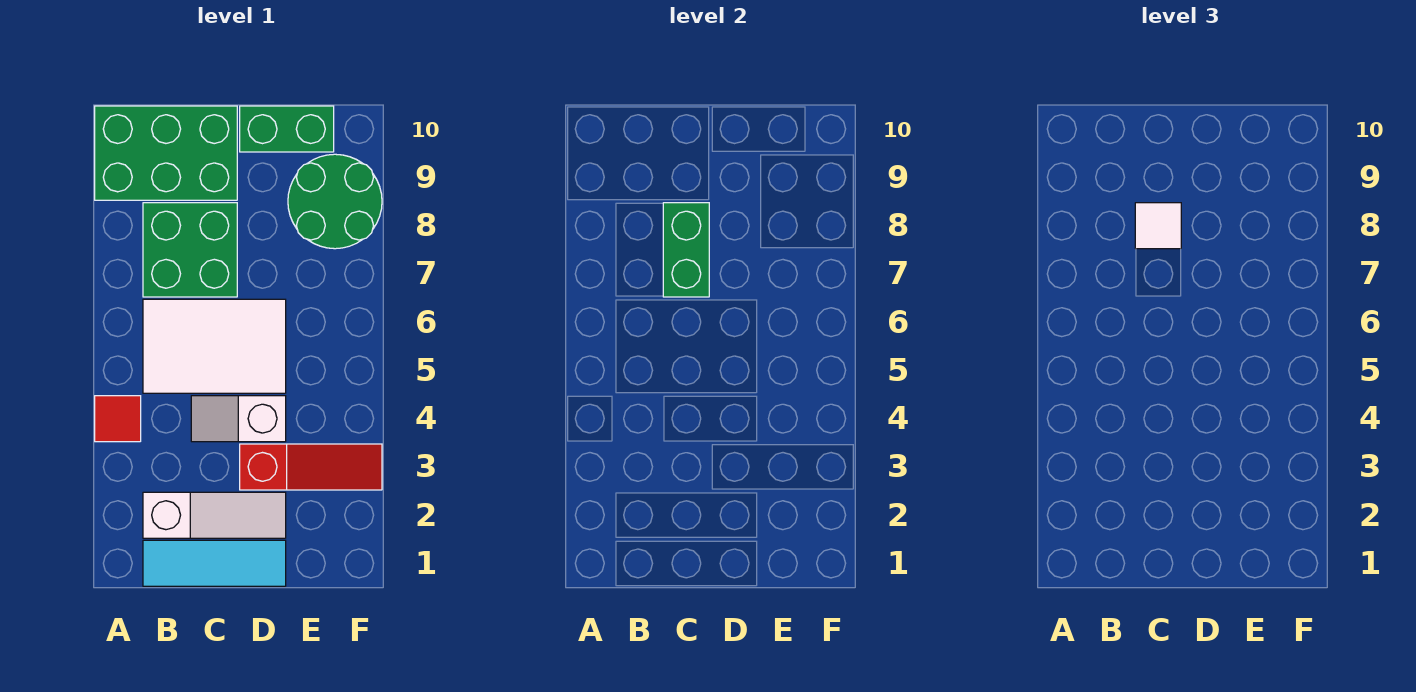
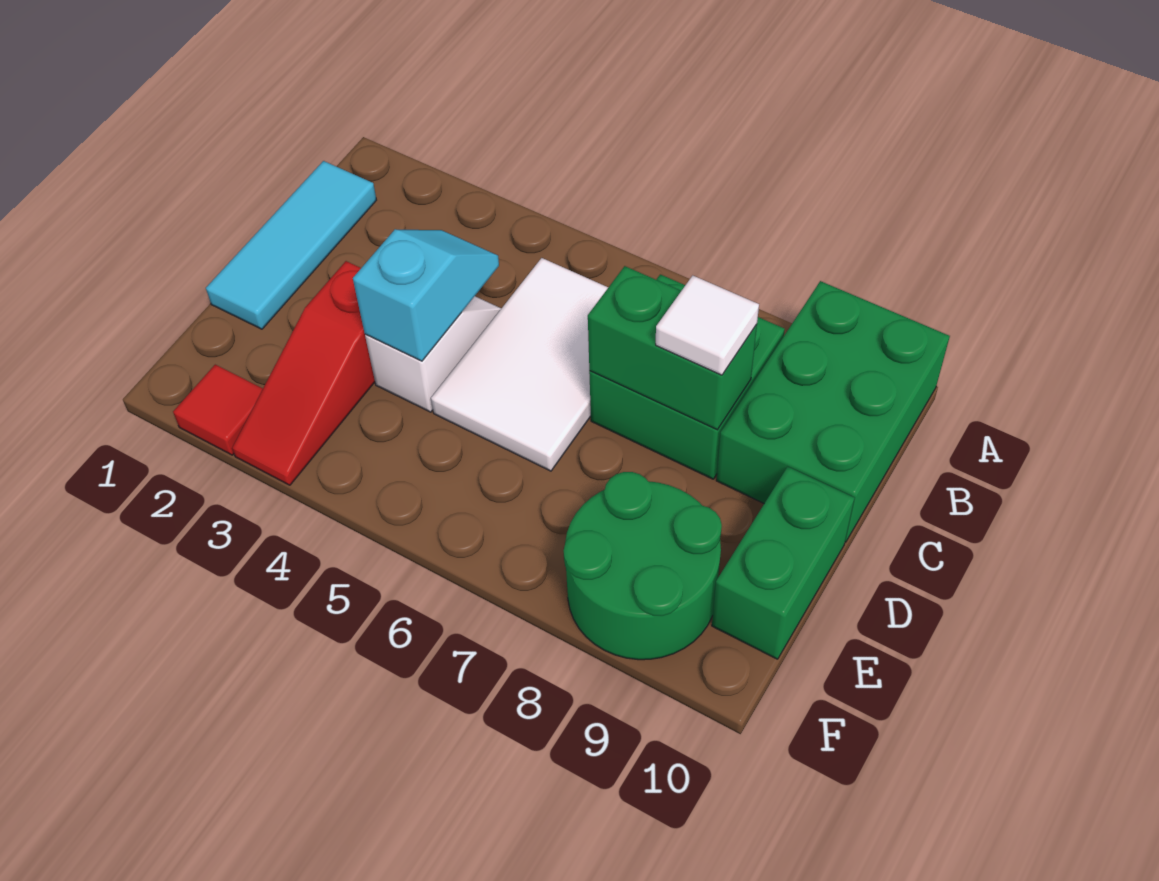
red 1x1 tile [95,396,141,442] -> red 1x1 tile moved to [173,365,263,455]
white 1x3 slope [143,492,286,538] -> none
none -> cyan 1x2 slope [353,229,499,361]

